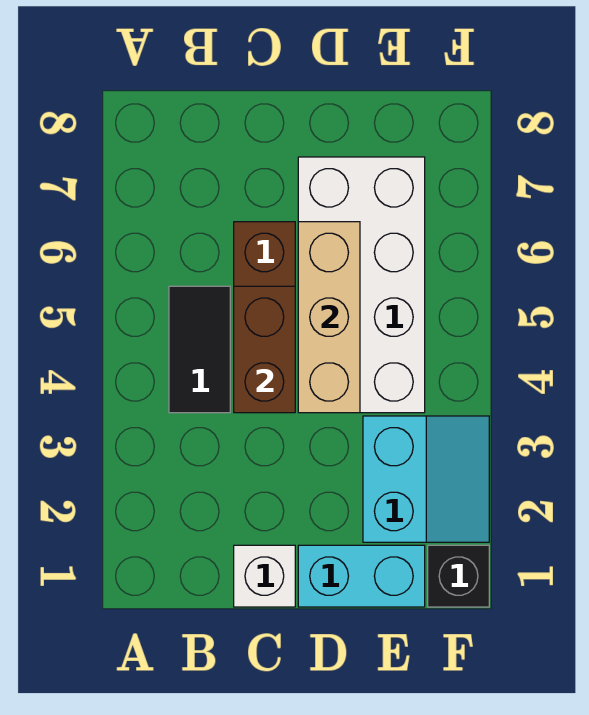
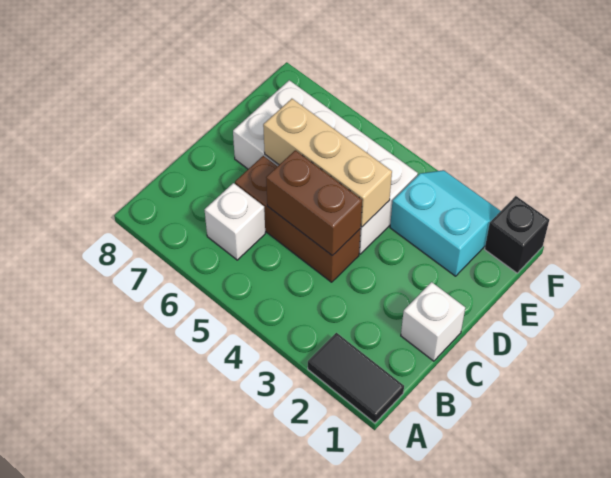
black 1x2 tile [169,286,230,413] -> black 1x2 tile moved to [308,333,404,423]
none -> white 1x1 brick [205,183,265,260]
cyan 1x2 brick [298,545,425,607] -> none

